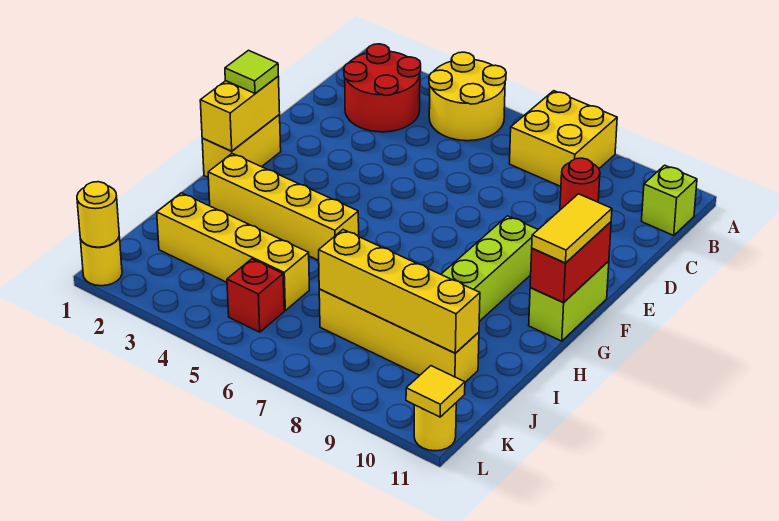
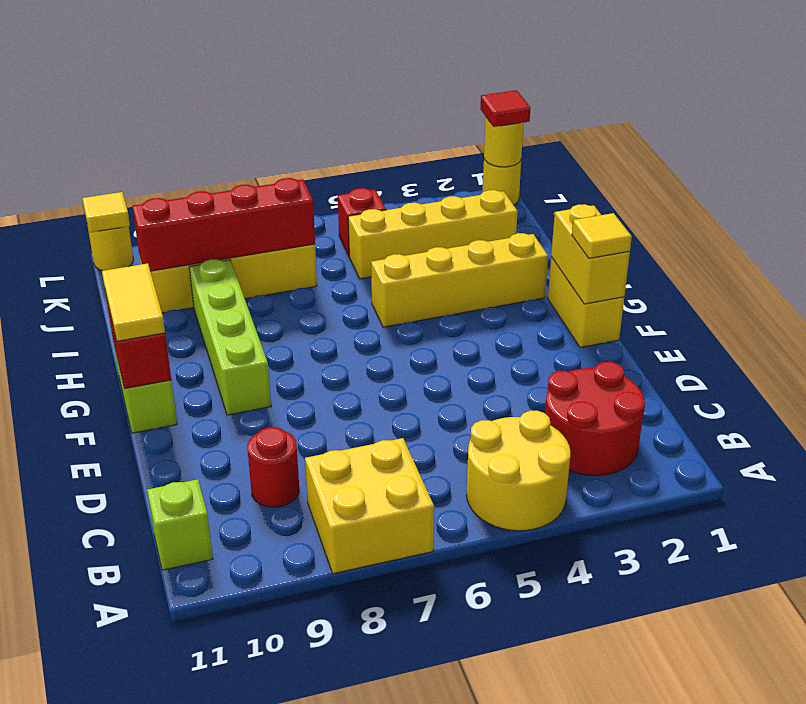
lime 1x1 tile [225,50,278,93] -> yellow 1x1 tile [572,213,632,258]
yellow 1x4 brick [319,230,480,353] -> red 1x4 brick [132,178,315,271]
none -> red 1x1 tile [481,90,530,127]

